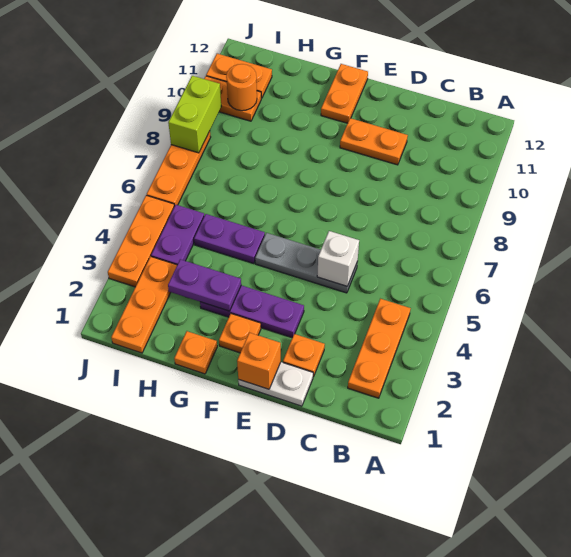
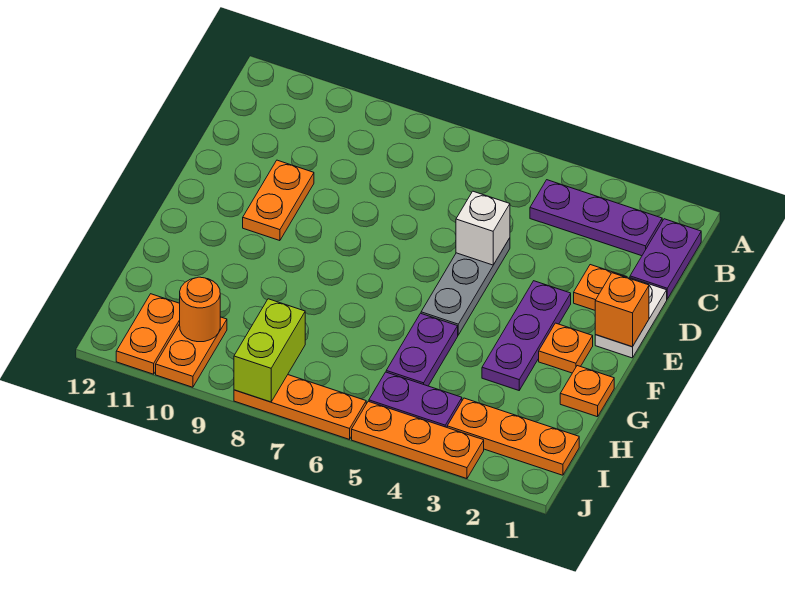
orange 1x3 plate [348,299,411,398] -> purple 1x3 plate [530,180,662,256]
orange 1x2 plate [321,64,368,123] -> none
purple 1x2 plate [168,259,241,311] -> purple 1x2 plate moved to [630,219,701,299]
lime 1x2 brick [168,76,221,153] -> lime 1x2 brick turned to [234,299,305,402]

